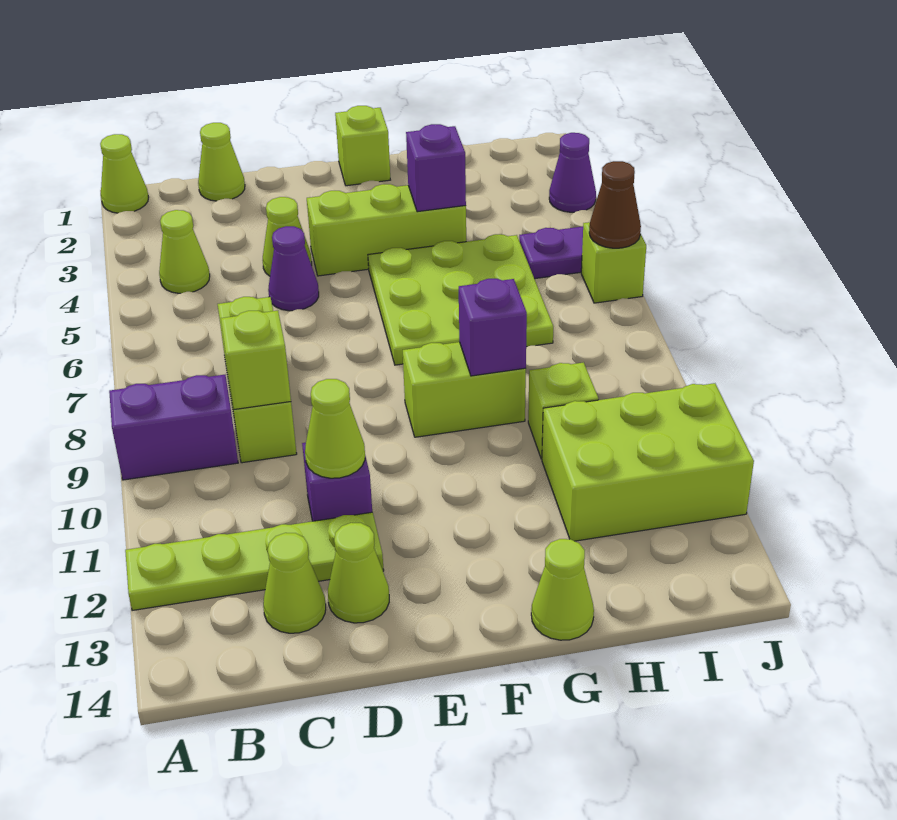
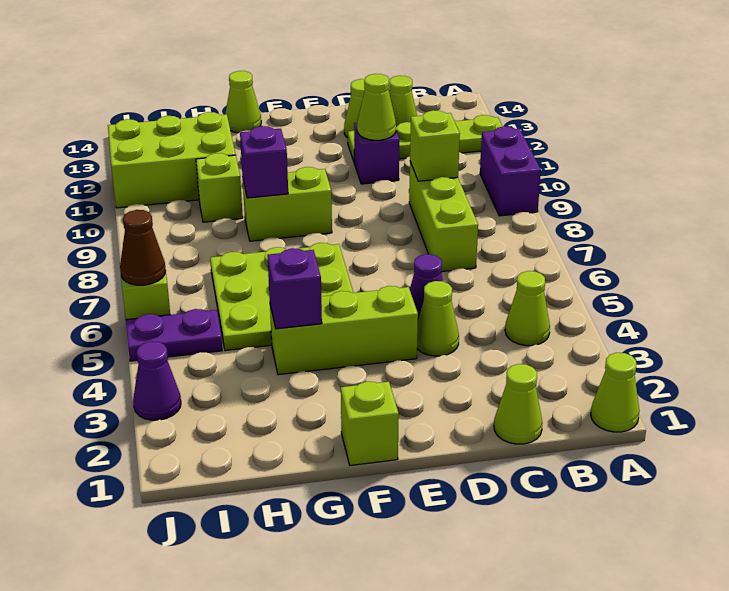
purple 1x2 brick [109,375,238,480] -> purple 1x2 brick turned to [480,126,541,216]

